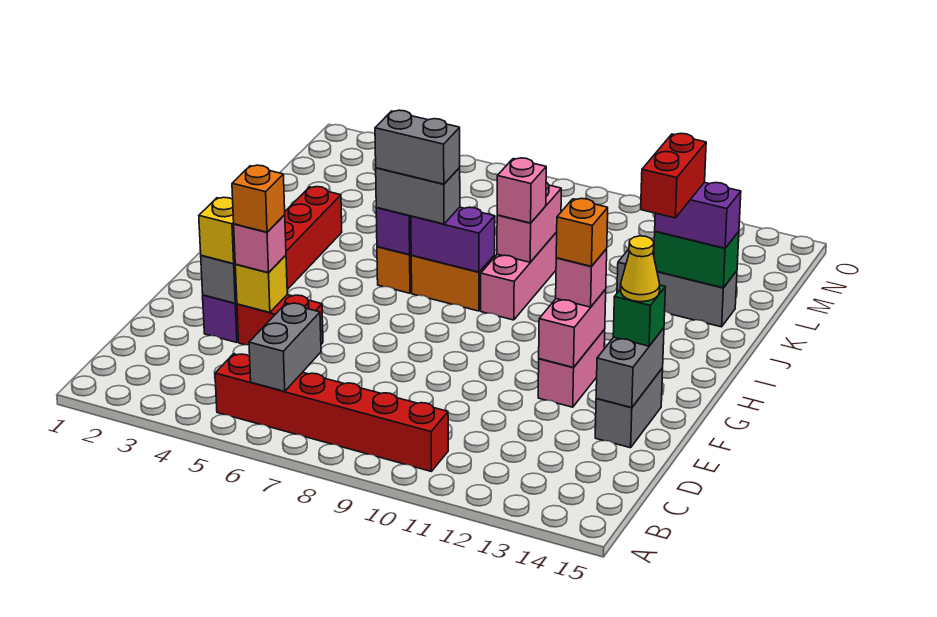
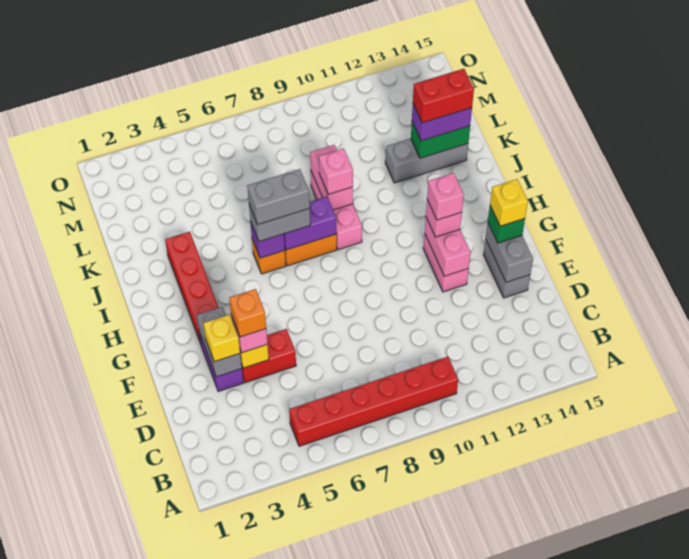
grey 1x2 brick [249,303,321,391] -> none
yellow 1x1 cone [621,236,660,302] -> yellow 1x1 brick [490,179,528,226]
orange 1x1 brick [556,198,608,266] -> pink 1x1 brick [427,173,464,220]
red 1x2 brick [641,133,706,218] -> red 1x2 brick turned to [413,69,474,123]

